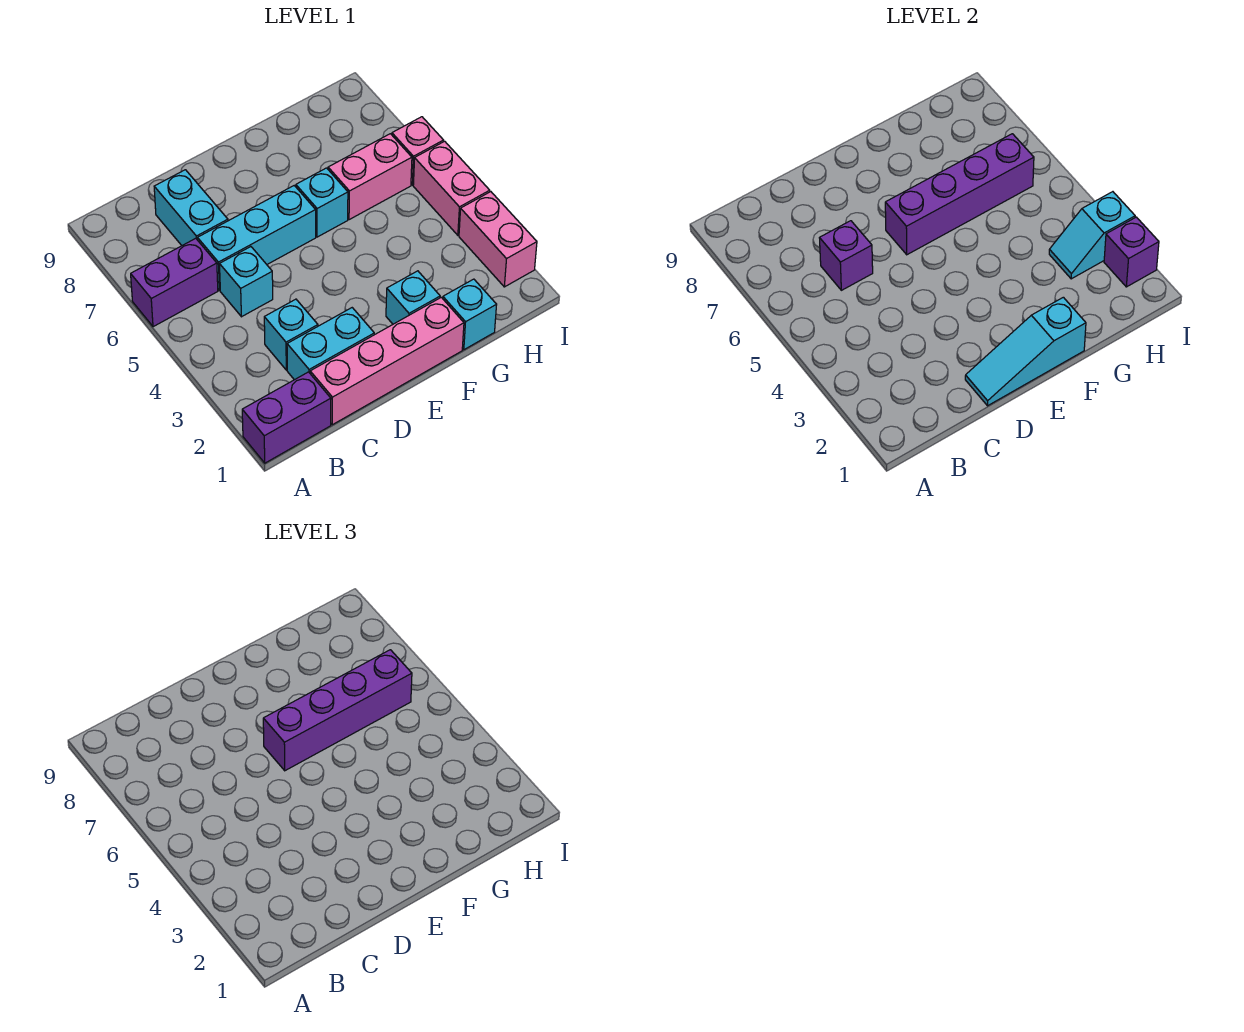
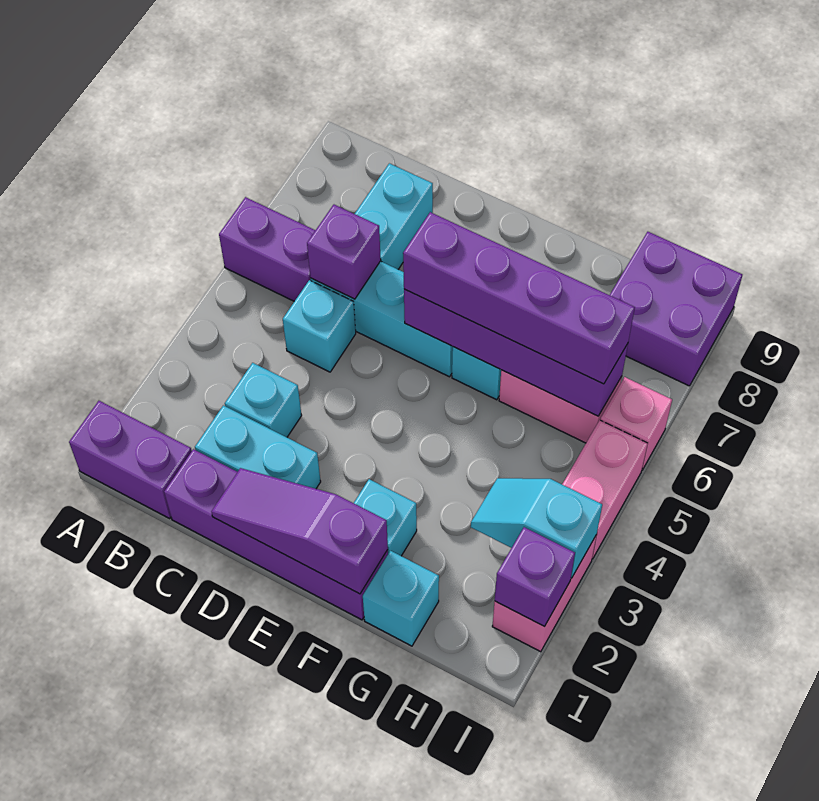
pink 1x4 brick [310,297,464,425] -> purple 1x4 brick [164,449,388,620]
cyan 1x3 slope [965,297,1086,406] -> purple 1x3 slope [211,468,388,594]
none -> purple 2x2 brick [610,232,742,386]

